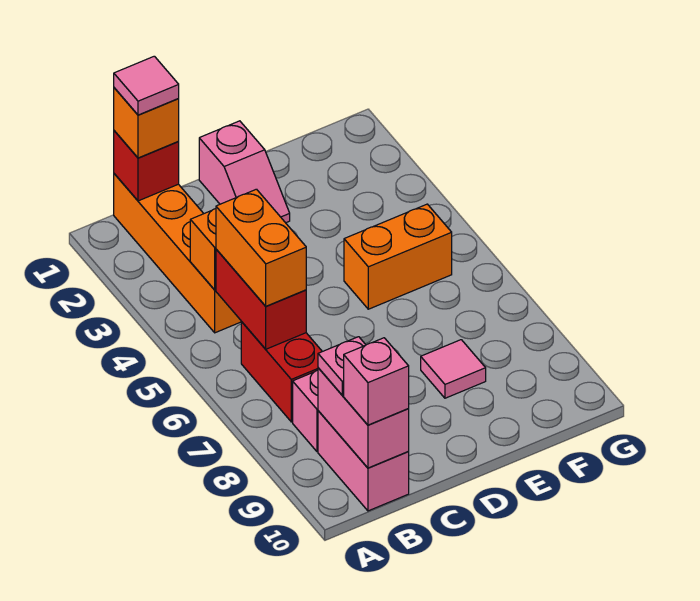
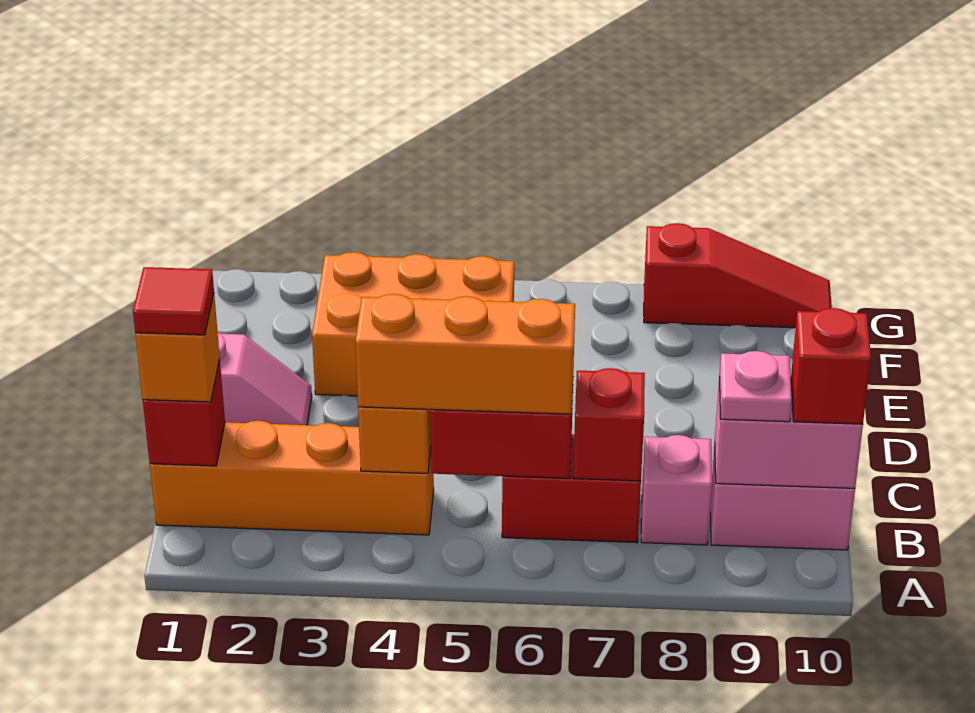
pink 1x1 tile [114,56,179,115] -> red 1x1 tile [133,267,214,335]
orange 1x2 brick [216,189,306,306] -> orange 1x3 brick [355,294,575,414]
none -> red 1x1 brick [573,368,645,481]
pink 1x1 brick [344,338,409,425] -> red 1x1 brick [791,308,871,424]
orange 1x2 brick [344,204,452,309] -> orange 2x3 brick [312,252,514,396]
pink 1x1 tile [421,340,486,398] -> none
none -> red 1x3 slope [644,223,832,328]

